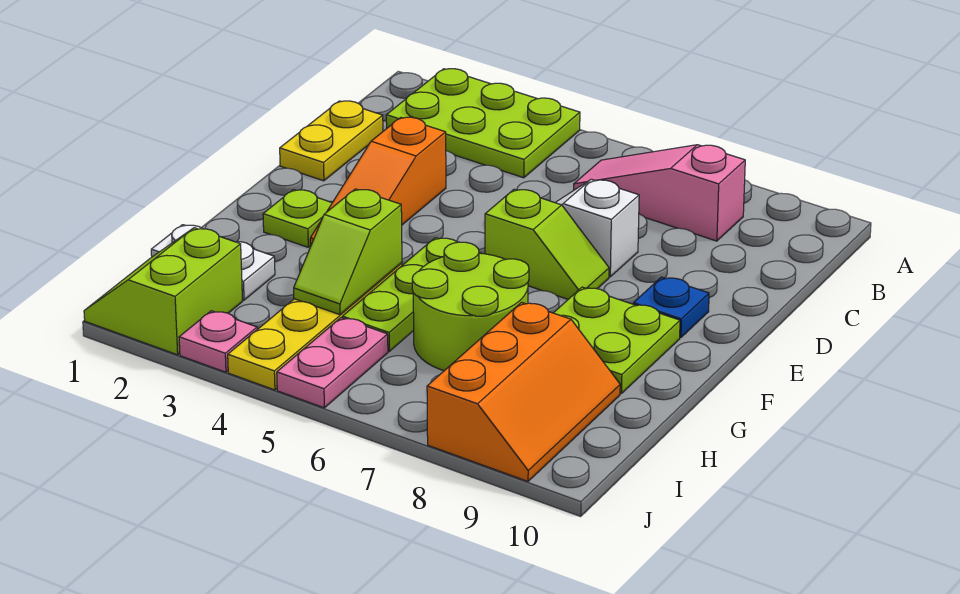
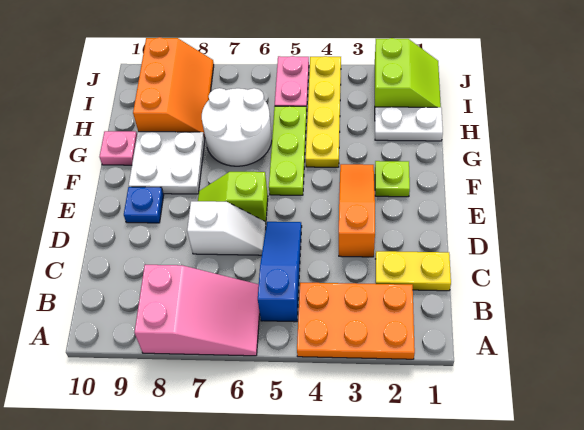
lime 2x3 plate [386,69,580,178] -> orange 2x3 plate [297,283,415,359]
none -> blue 1x3 slope [258,222,302,322]
pink 1x3 slope [574,145,745,241] -> pink 2x3 slope [134,265,260,356]
yellow 1x2 plate [280,101,383,181] -> yellow 1x2 plate turned to [376,251,451,291]
lime 2x2 plate [554,287,680,393] -> white 2x2 plate [129,132,205,194]
lime 1x2 slope [294,189,402,315] -> none
lime 2x2 round brick [412,242,529,371] -> white 2x2 round brick [202,88,272,166]
orange 2x3 slope [427,302,620,481] -> orange 2x3 slope turned to [133,37,214,138]
pink 1x1 plate [179,311,257,372] -> pink 1x1 plate moved to [99,131,137,165]

